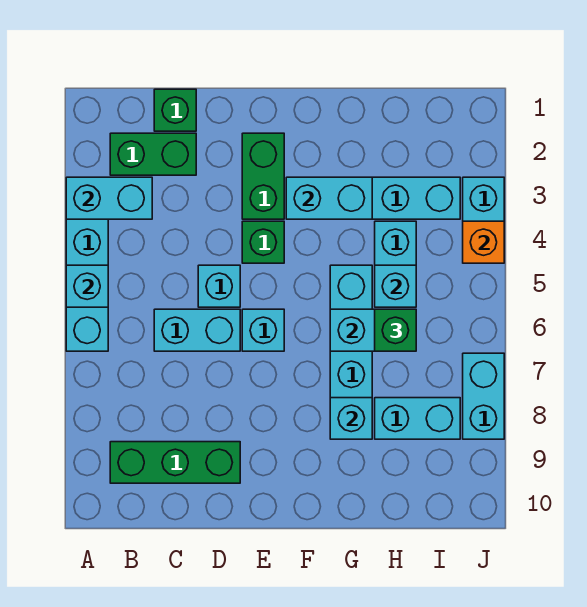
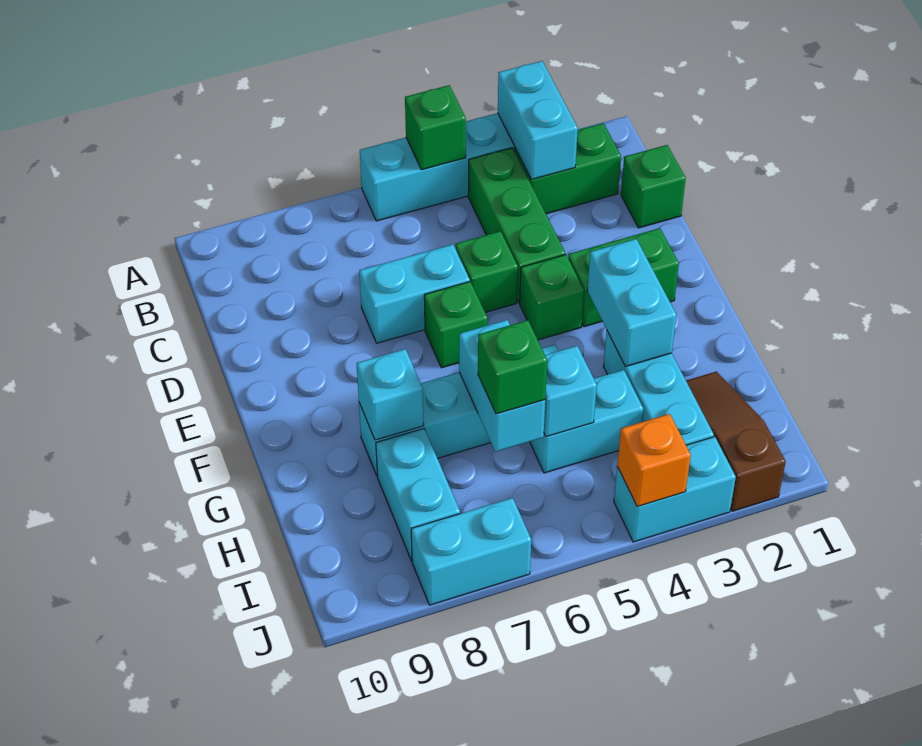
cyan 1x1 brick [66,265,108,307] -> green 1x1 brick [405,85,466,170]
green 1x2 brick [110,133,196,175] -> green 1x2 brick turned to [515,123,621,214]
green 1x3 brick [110,442,240,483] -> green 1x3 brick moved to [468,148,565,303]
cyan 1x2 brick [154,309,240,351] -> cyan 1x2 brick turned to [359,244,470,343]
cyan 1x1 brick [198,265,240,307] -> green 1x1 brick [456,231,518,313]
cyan 1x1 brick [242,309,284,351] -> green 1x1 brick [424,282,487,368]
none -> brown 1x3 slope [686,372,786,511]

